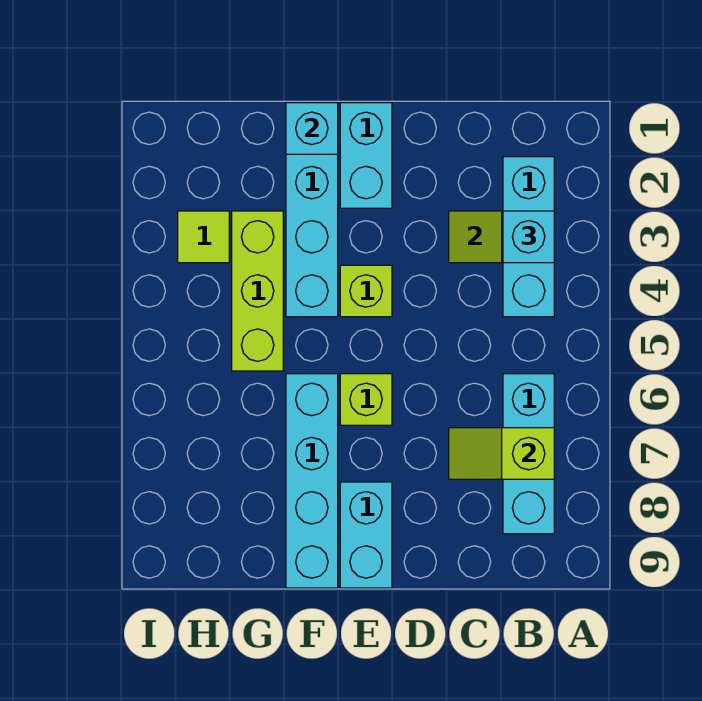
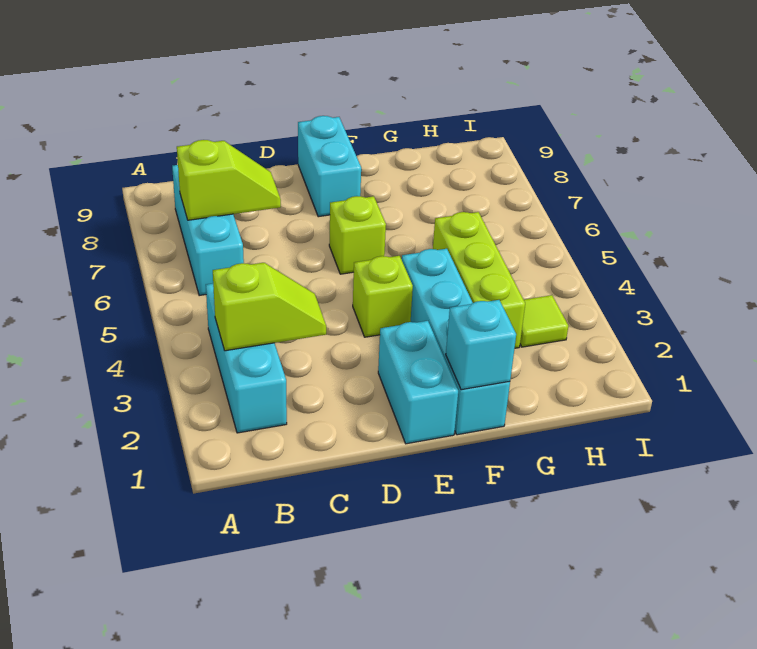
cyan 1x1 brick [503,211,554,263] -> none
cyan 1x4 brick [286,374,338,588] -> none

